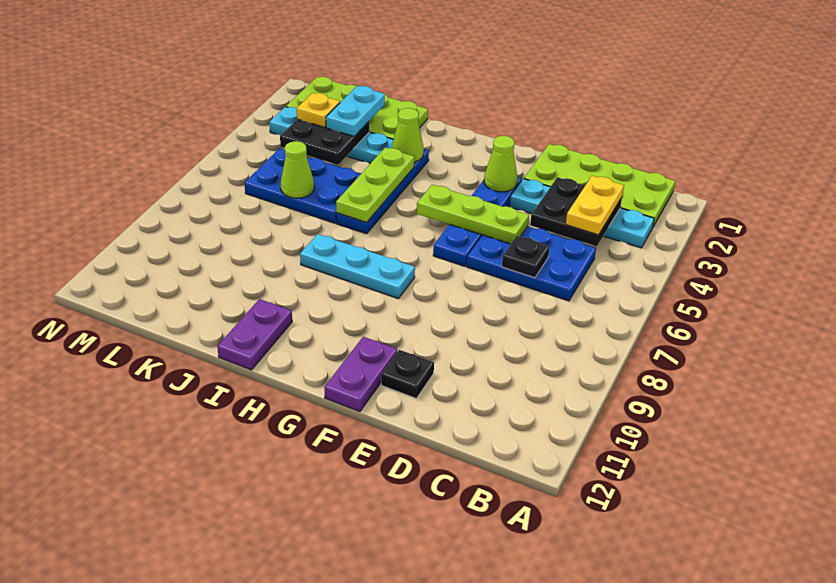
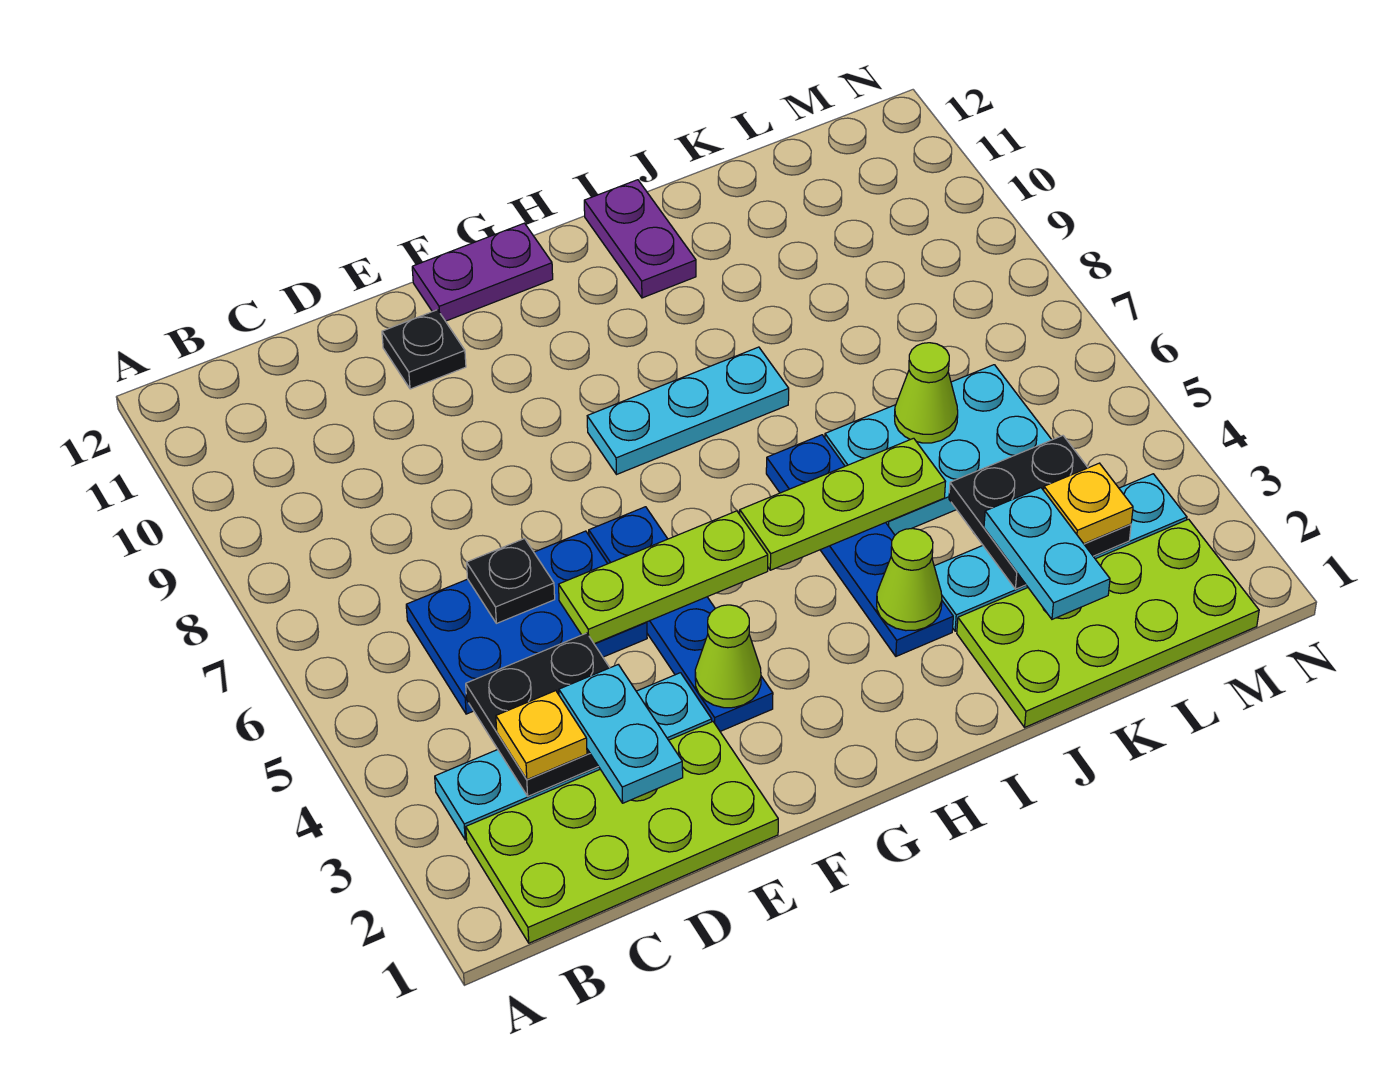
yellow 1x2 plate [566,176,624,235] -> yellow 1x1 plate [496,691,587,780]
none -> cyan 1x2 plate [559,665,683,803]
purple 1x2 plate [324,337,397,412] -> purple 1x2 plate turned to [412,223,553,321]
lime 1x3 plate [336,147,414,223] -> lime 1x3 plate turned to [740,438,946,570]
blue 2x3 plate [244,148,361,223] -> cyan 2x3 plate [825,365,1052,535]

